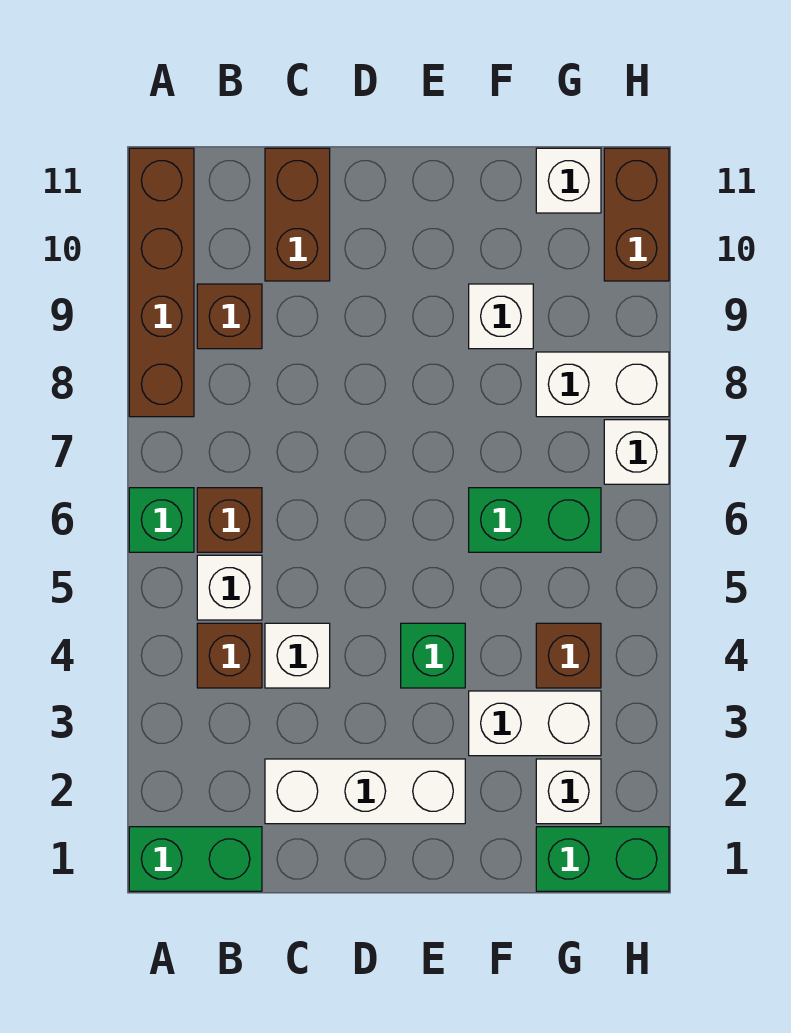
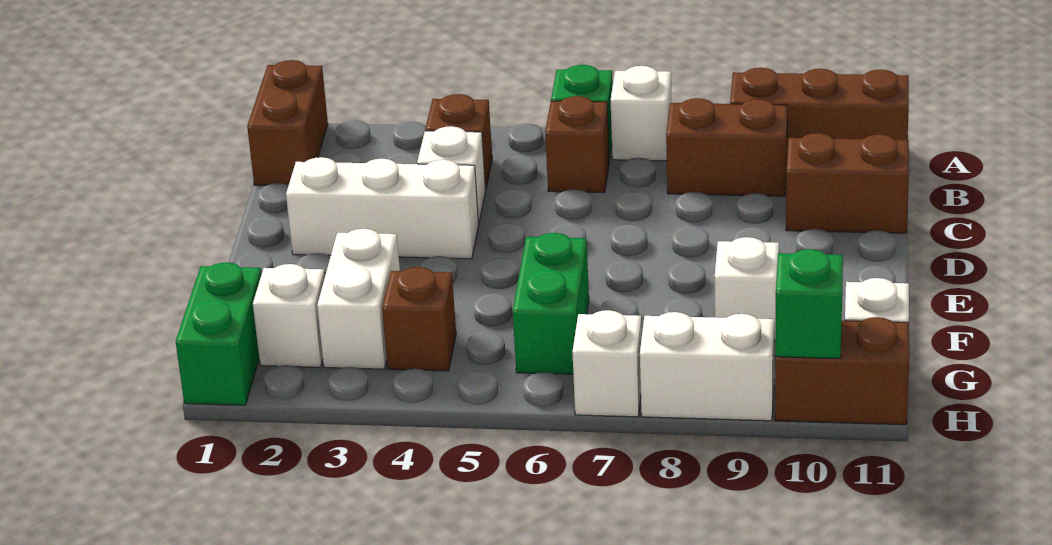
green 1x2 brick [129,827,262,891] -> brown 1x2 brick [247,60,328,186]
brown 1x4 brick [129,148,194,417] -> brown 1x3 brick [730,68,909,153]
white 1x1 brick [197,555,262,620] -> white 1x1 brick moved to [611,66,672,161]
brown 1x1 brick [197,284,262,349] -> brown 1x2 brick [666,98,787,196]
white 1x3 brick [265,759,465,824] -> white 1x3 brick turned to [286,157,479,259]
green 1x1 brick [401,623,465,688] -> green 1x1 brick moved to [775,249,843,358]
white 1x2 brick [536,352,669,417] -> white 1x2 brick turned to [640,312,774,421]

